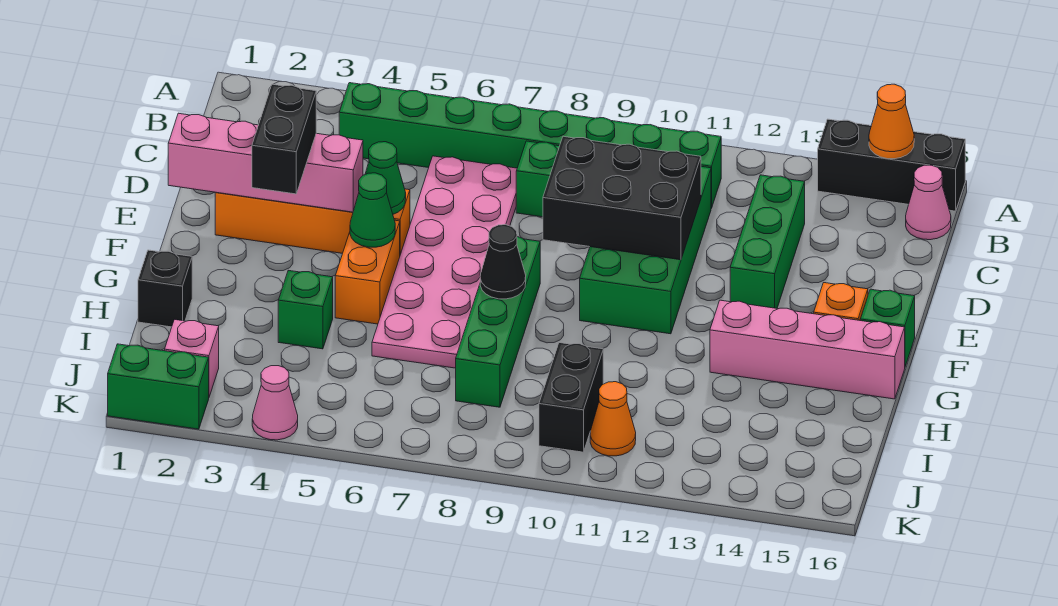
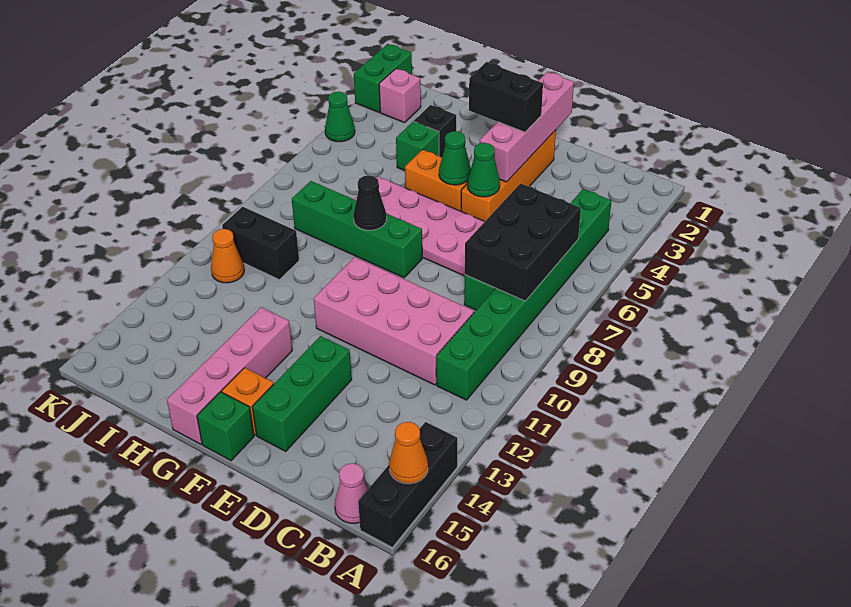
green 2x4 brick [580,166,711,334] -> pink 2x4 brick [314,257,474,385]
green 1x3 brick [730,175,805,308] -> green 1x3 brick turned to [252,336,352,451]
black 2x3 brick [543,136,701,260] -> black 2x3 brick moved to [465,183,581,301]
black 1x1 brick [138,250,192,327] -> black 1x1 brick moved to [414,105,456,157]
pink 1x1 cone [252,366,298,440] -> green 1x1 cone [325,92,355,142]

